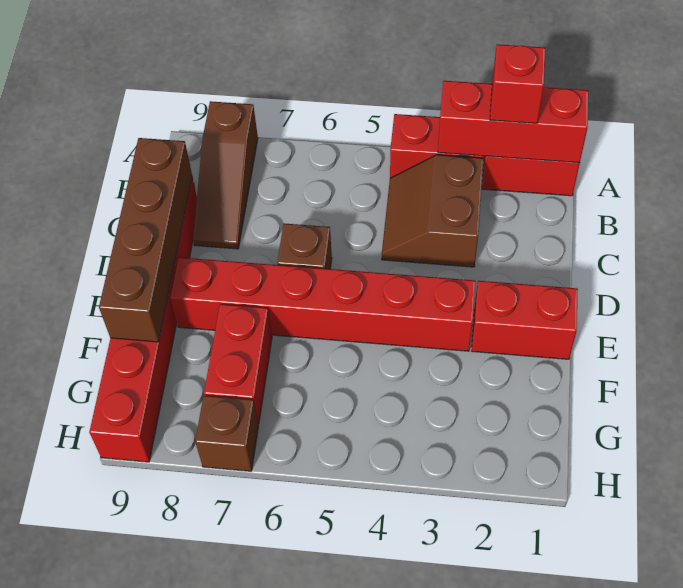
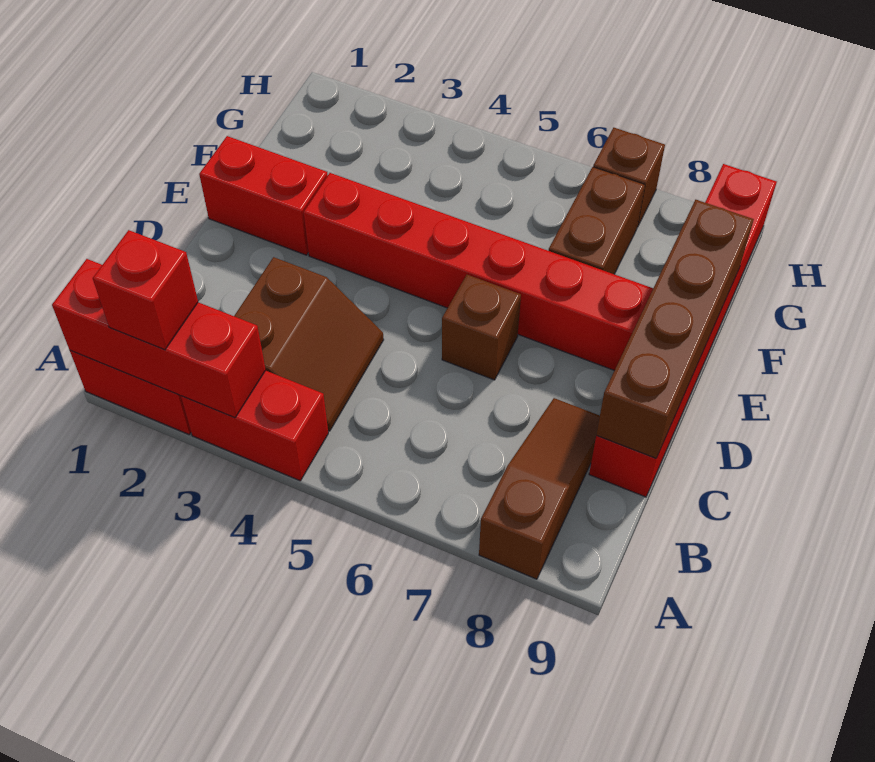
red 1x2 brick [204,304,272,424] -> brown 1x2 brick [549,167,645,274]

